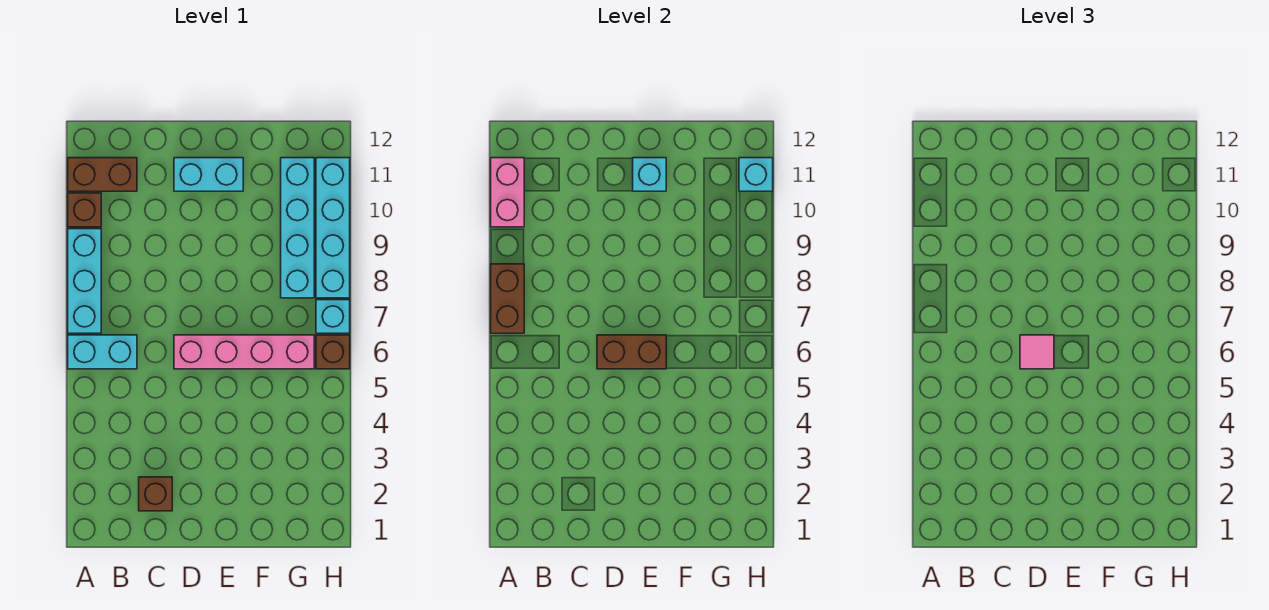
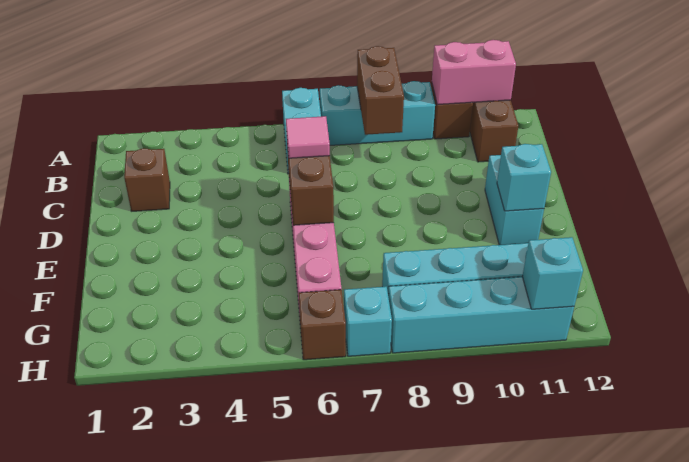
brown 1x2 brick [491,264,524,333] -> brown 1x2 brick turned to [357,46,404,135]

